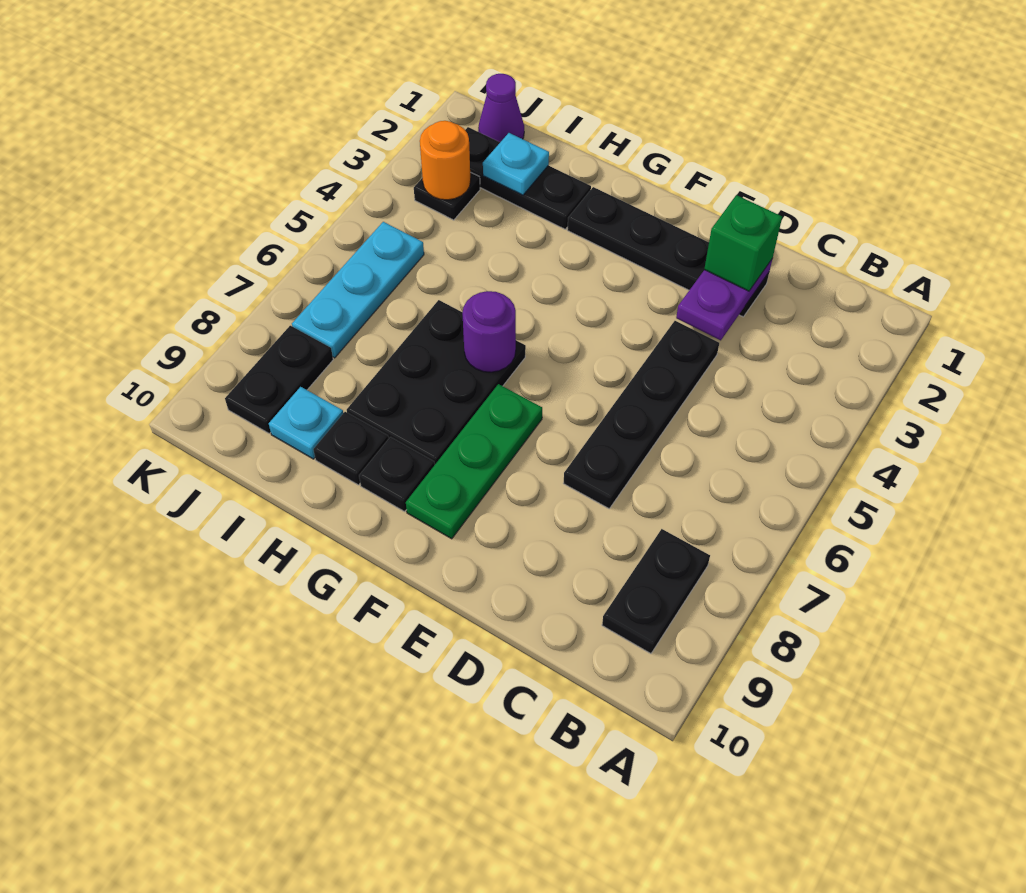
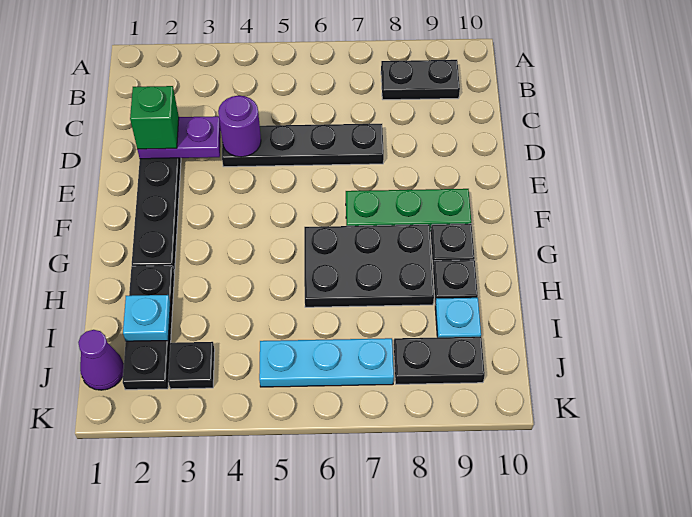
purple 1x1 round brick [462,291,516,372] -> purple 1x1 round brick moved to [218,96,261,157]
orange 1x1 round brick [420,121,471,200] -> none

